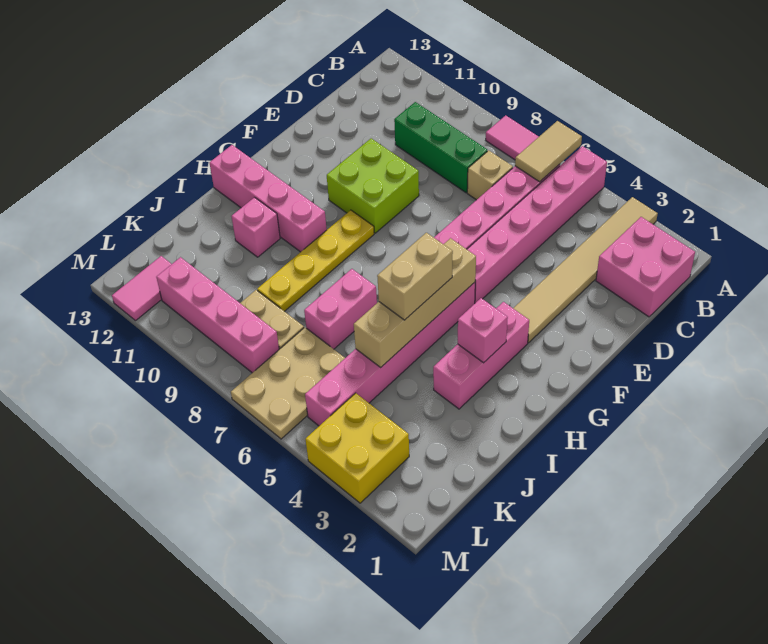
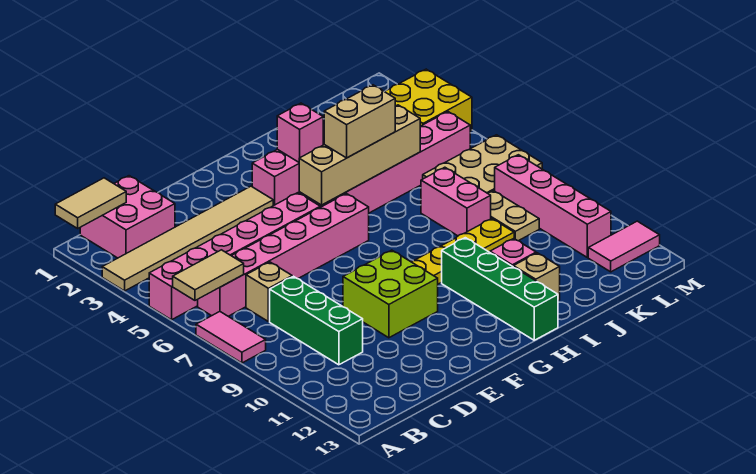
none -> tan 1x2 tile [55,178,126,228]
pink 1x4 brick [210,145,327,252] -> green 1x4 brick [442,238,558,340]
pink 1x2 brick [304,269,377,349] -> pink 1x2 brick turned to [421,167,491,236]
none -> tan 1x1 brick [513,253,560,300]

